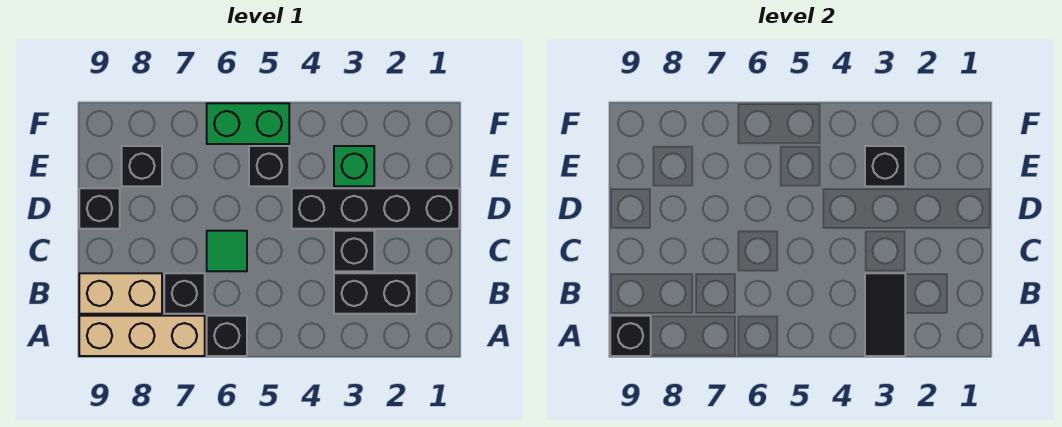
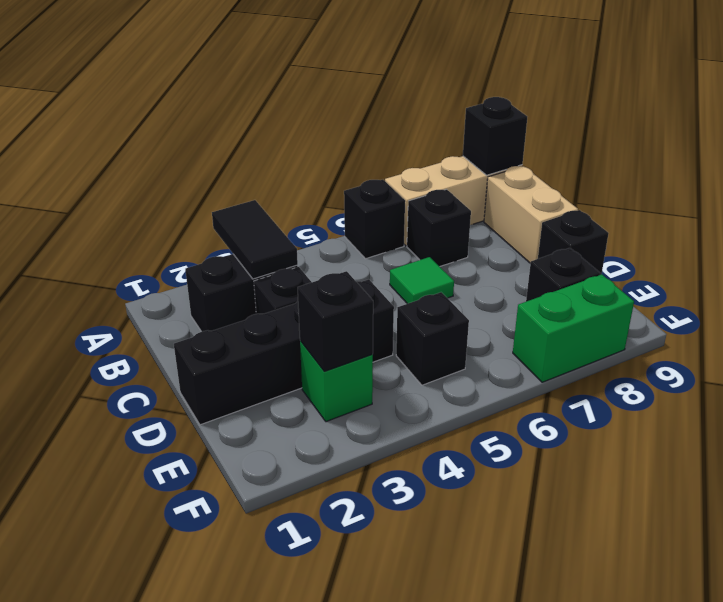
tan 1x2 brick [79,273,162,314] -> tan 1x2 brick turned to [484,166,578,263]
green 1x2 brick [207,103,289,144] -> green 1x2 brick moved to [513,275,634,382]

